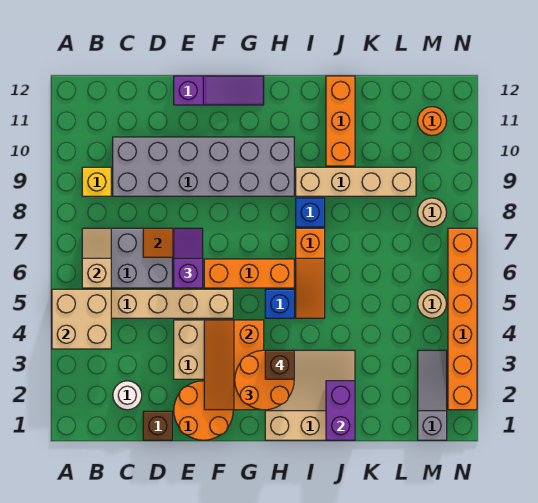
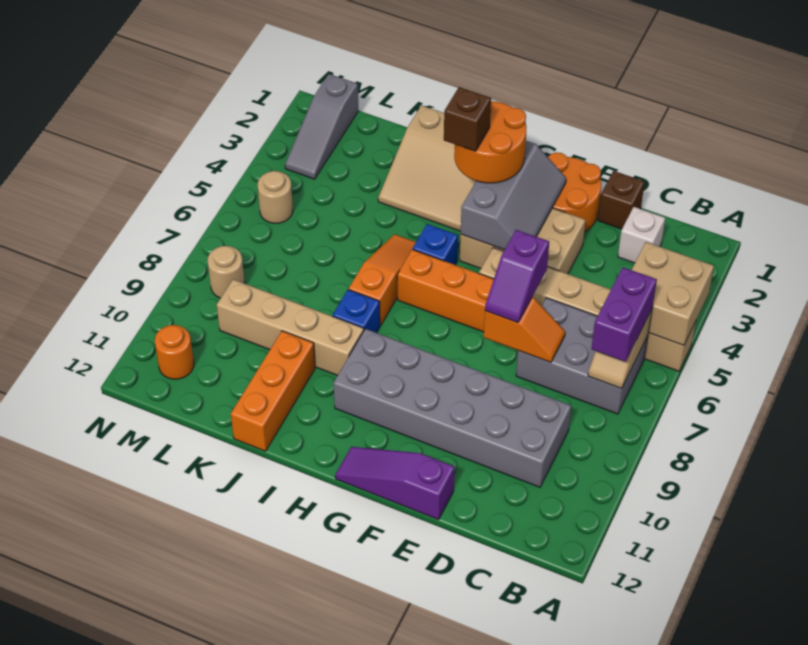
yellow 1x1 brick [82,167,111,196] -> none
white 1x1 round brick [113,381,142,410] -> white 1x1 brick [618,207,665,263]
orange 2x3 slope [204,320,264,410] -> grey 2x3 slope [461,141,566,250]
purple 1x2 brick [326,381,355,440] -> purple 1x2 brick moved to [591,267,657,362]
orange 1x6 brick [448,228,477,410] -> none

